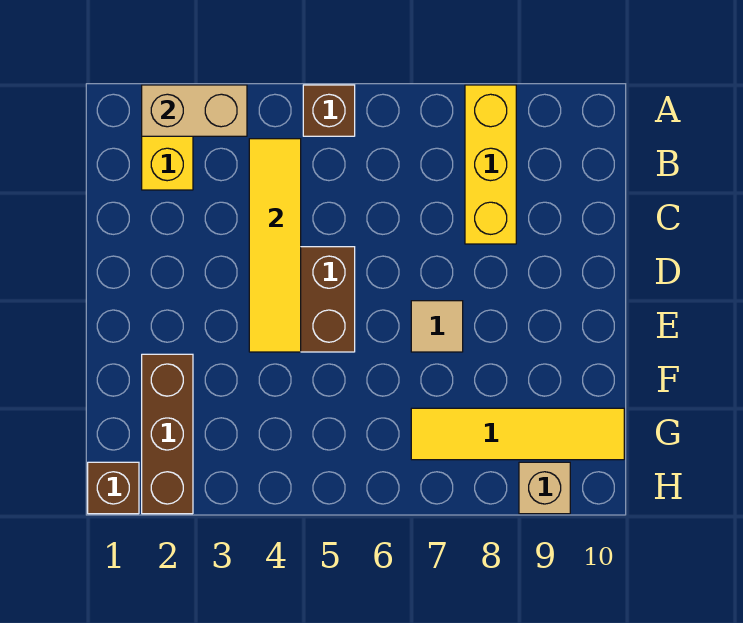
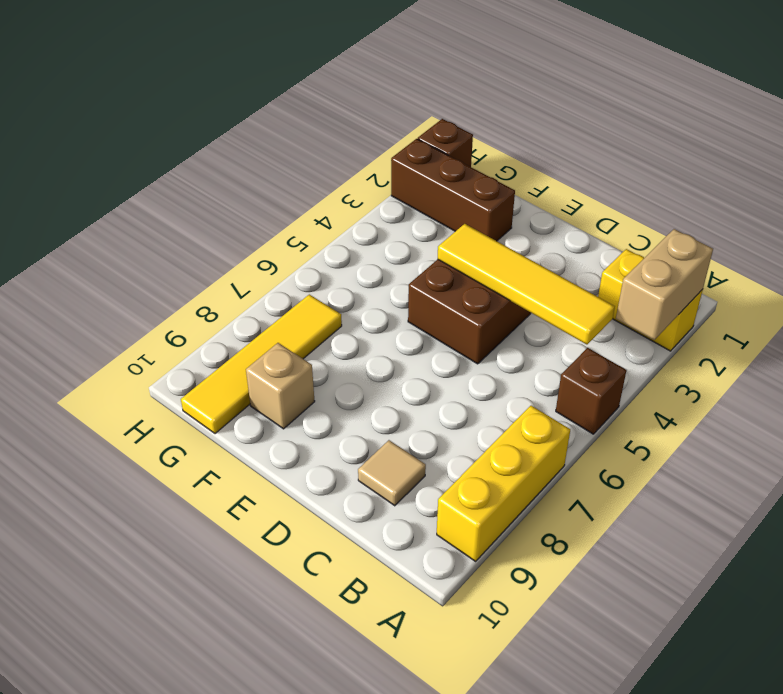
yellow 1x3 brick [465,85,516,244] -> yellow 1x3 brick turned to [437,406,570,561]
tan 1x1 tile [411,301,463,352] -> tan 1x1 tile moved to [358,440,426,506]
tan 1x1 brick [519,462,570,514] -> tan 1x1 brick moved to [246,343,315,429]

